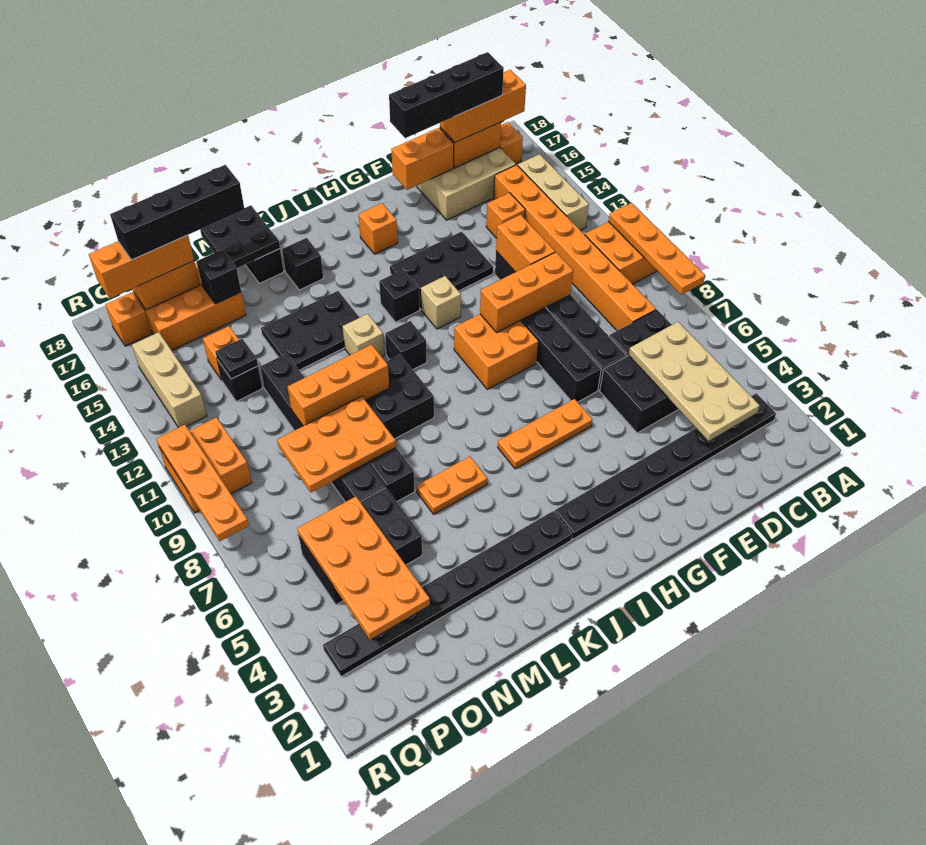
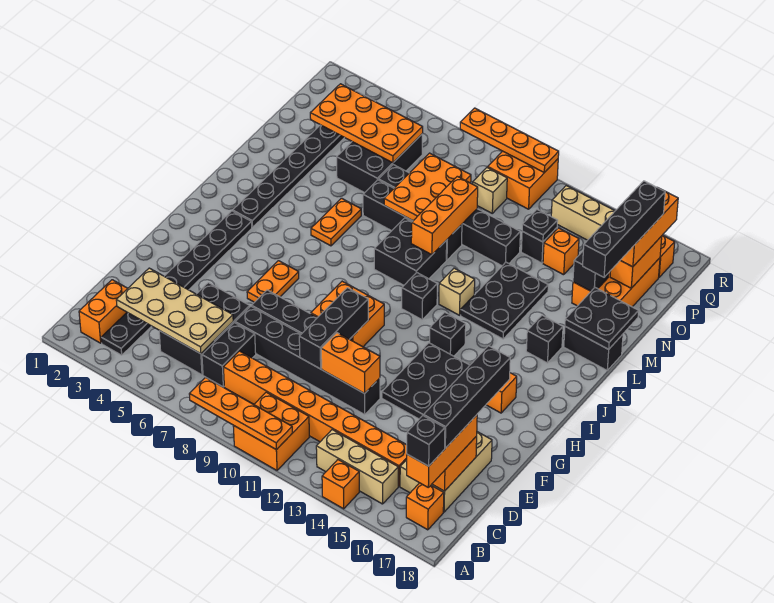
none -> black 1x1 brick [407,416,445,466]
orange 1x1 brick [486,193,525,238] -> orange 1x1 brick moved to [322,460,359,509]
orange 1x3 brick [480,252,573,332] -> black 1x3 brick [299,288,368,369]
orange 1x2 brick [391,128,454,190] -> orange 1x2 brick moved to [79,280,128,343]
orange 1x3 plate [498,399,593,469] -> orange 1x2 plate [247,261,299,302]
tan 1x1 brick [421,276,461,329] -> tan 1x1 brick moved to [473,167,507,213]

